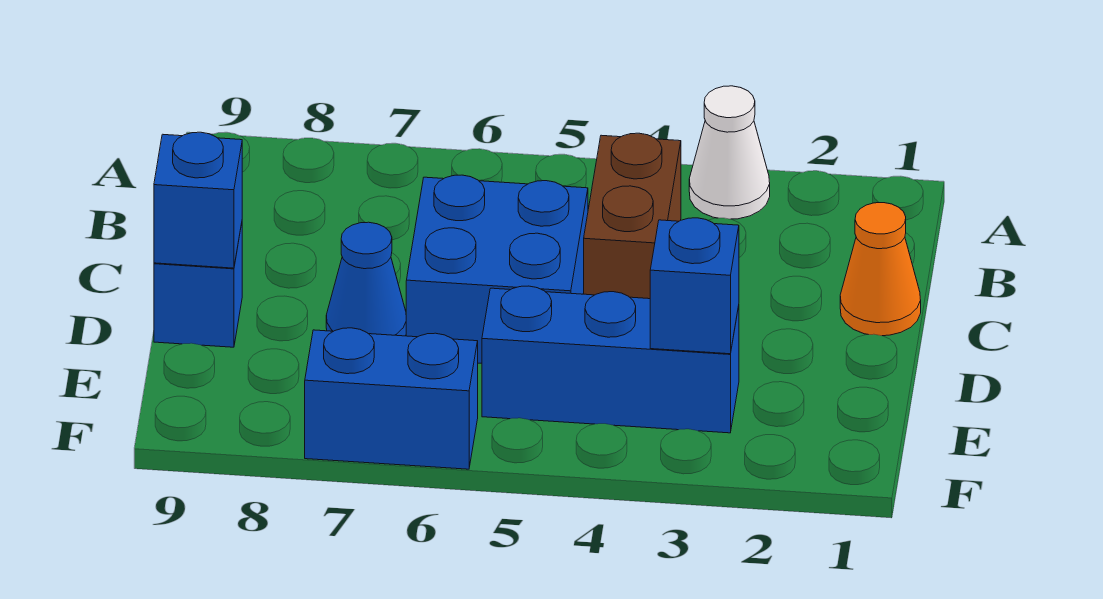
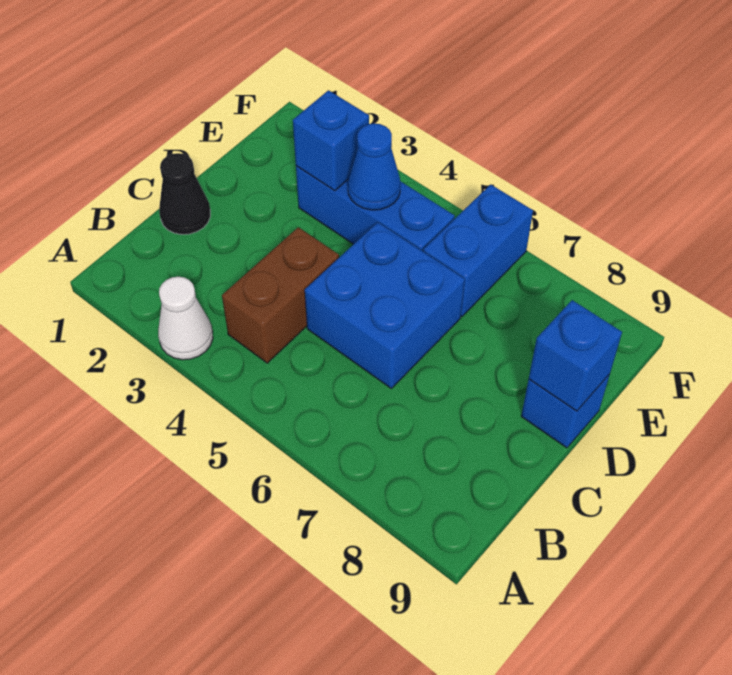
orange 1x1 cone [840,203,921,336] -> black 1x1 cone [159,153,210,234]
blue 1x1 cone [326,222,406,336] -> blue 1x1 cone moved to [348,123,401,210]
blue 1x2 brick [305,328,478,469] -> blue 1x2 brick turned to [423,184,533,316]

